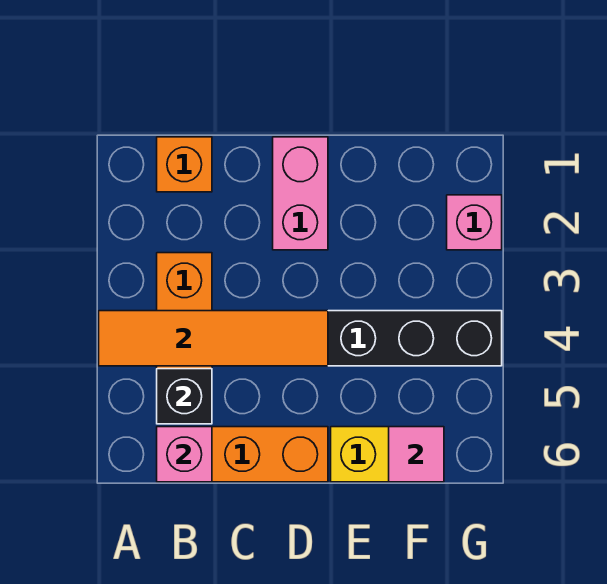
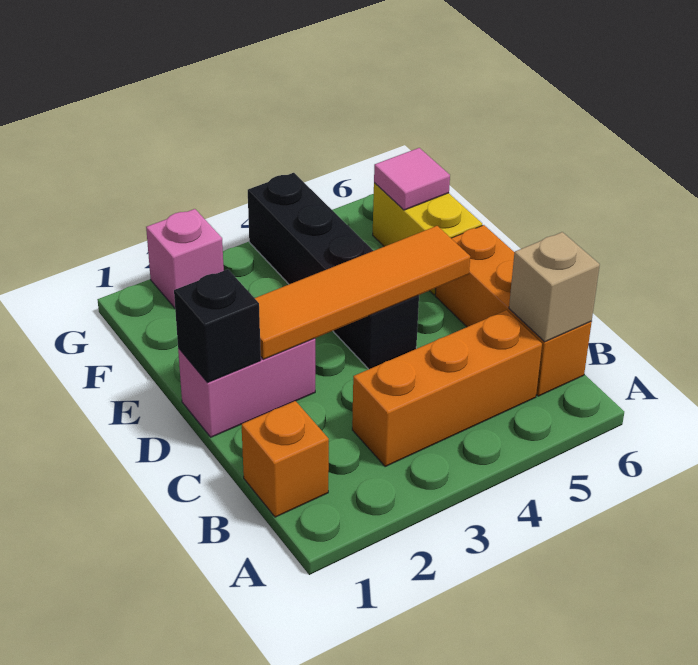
orange 1x4 tile [99,311,328,366] -> orange 1x4 tile turned to [255,226,470,359]
black 1x1 brick [157,369,212,424] -> black 1x1 brick moved to [174,269,261,383]
pink 1x1 brick [157,427,212,482] -> tan 1x1 brick [509,232,600,342]

